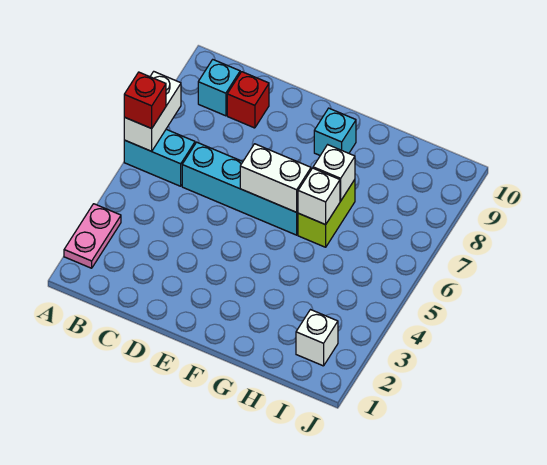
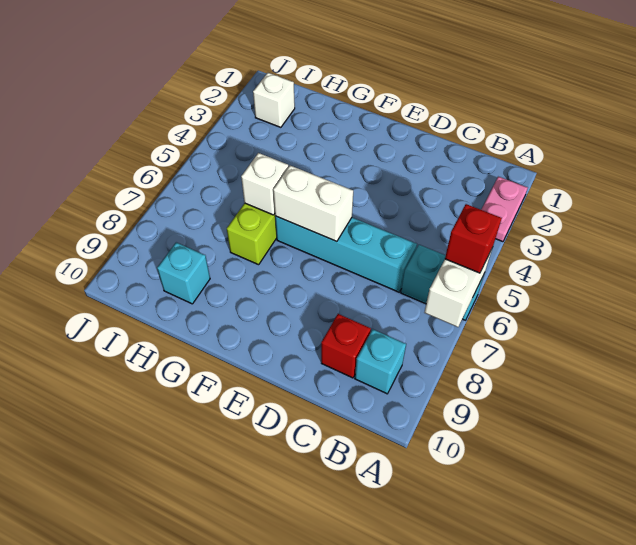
cyan 1x1 brick [314,108,356,155] -> cyan 1x1 brick moved to [157,242,210,304]
white 1x1 brick [313,145,355,201] -> none

